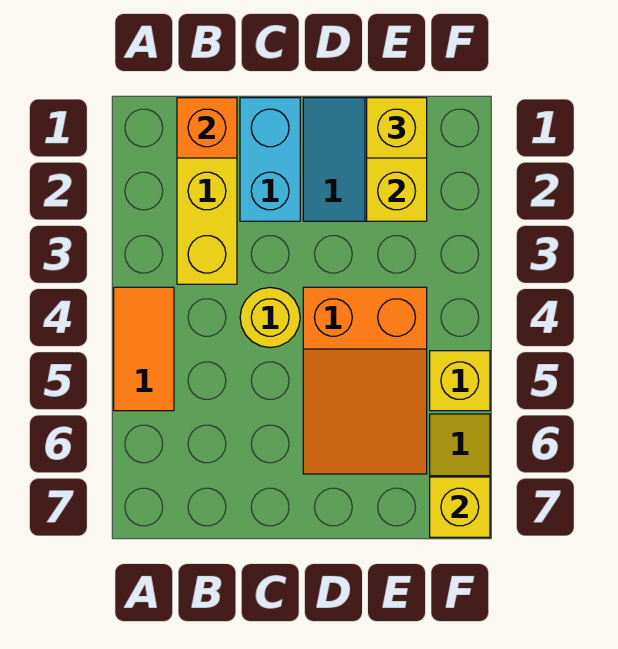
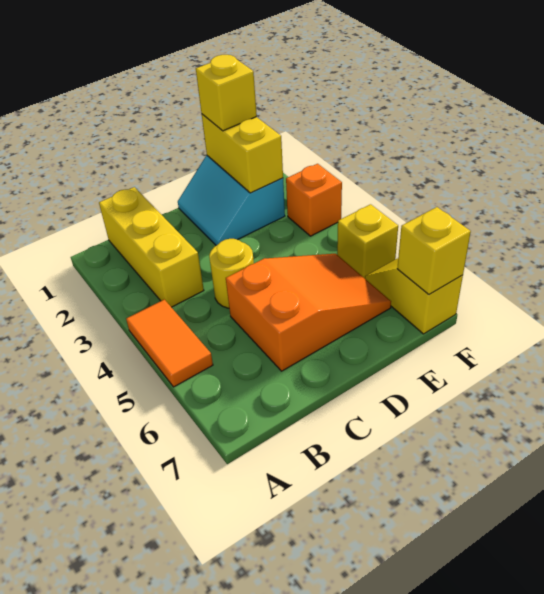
orange 1x1 brick [177,98,237,158] -> orange 1x1 brick moved to [286,164,342,236]
cyan 1x2 brick [240,98,300,221] -> none
orange 2x3 slope [303,287,427,474] -> orange 2x3 slope turned to [226,254,391,371]

